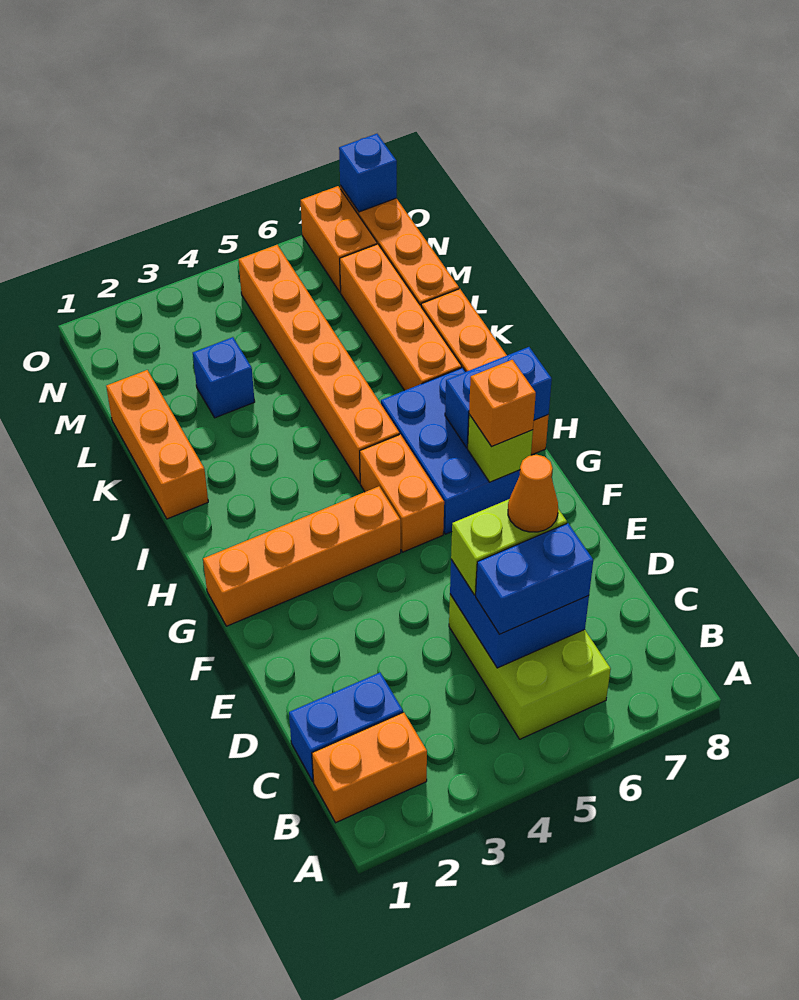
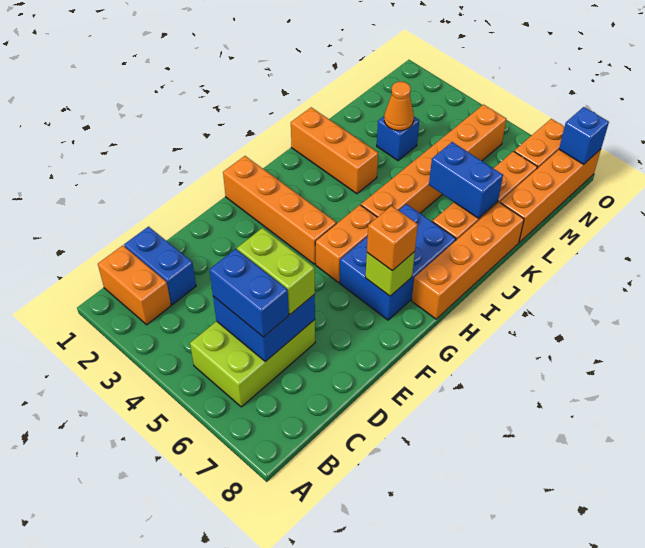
orange 1x1 cone [508,455,558,532] -> orange 1x1 cone moved to [384,82,414,131]
blue 1x2 brick [445,347,552,448] -> blue 1x2 brick moved to [429,142,503,218]
orange 1x3 brick [106,370,208,519] -> orange 1x3 brick turned to [291,107,378,194]

